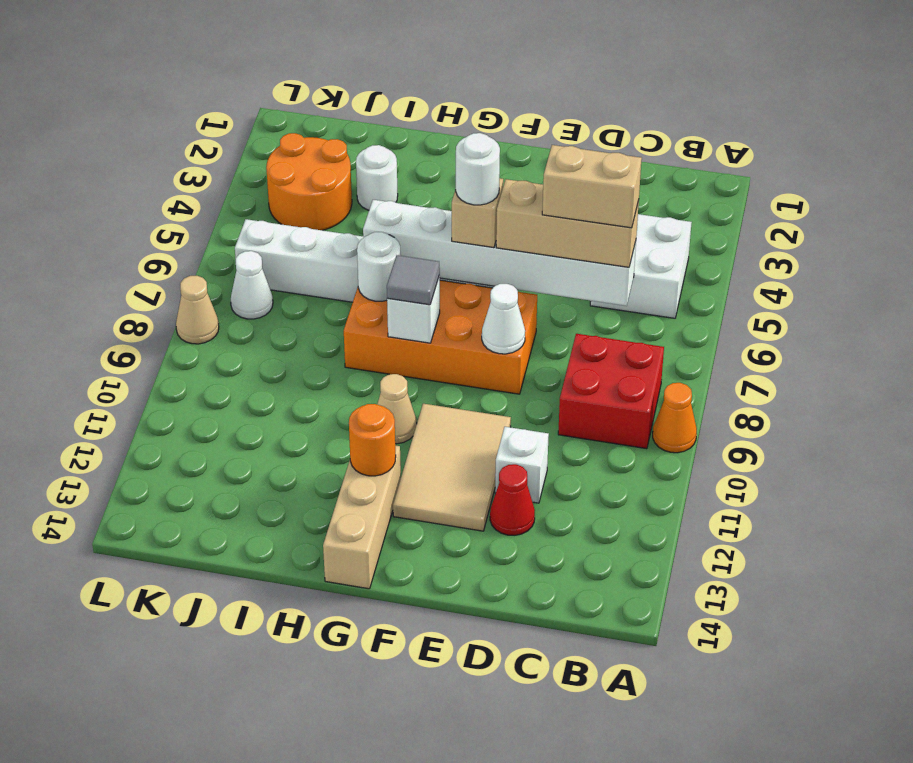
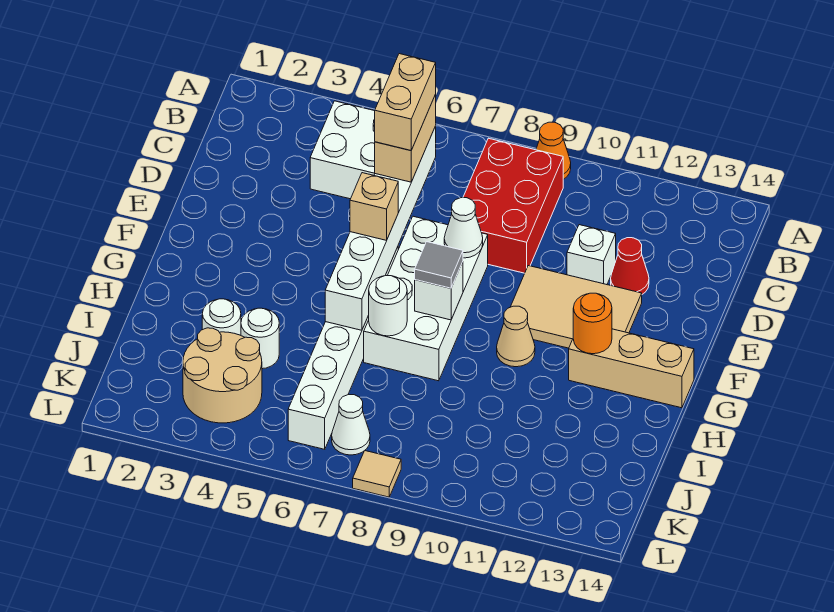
red 2x2 brick [558,334,664,449] -> red 2x3 brick [463,138,563,273]
tan 1x3 brick [496,179,639,267] -> tan 1x2 brick [375,95,436,182]
orange 2x4 brick [344,280,537,394] -> white 2x4 brick [364,216,488,381]
white 1x1 round brick [456,133,500,205] -> white 1x1 round brick moved to [241,308,279,369]
orange 2x2 round brick [266,133,352,230] -> tan 2x2 round brick [183,328,262,423]
tan 1x1 cone [176,276,219,344] -> tan 1x1 tile [353,451,401,497]

